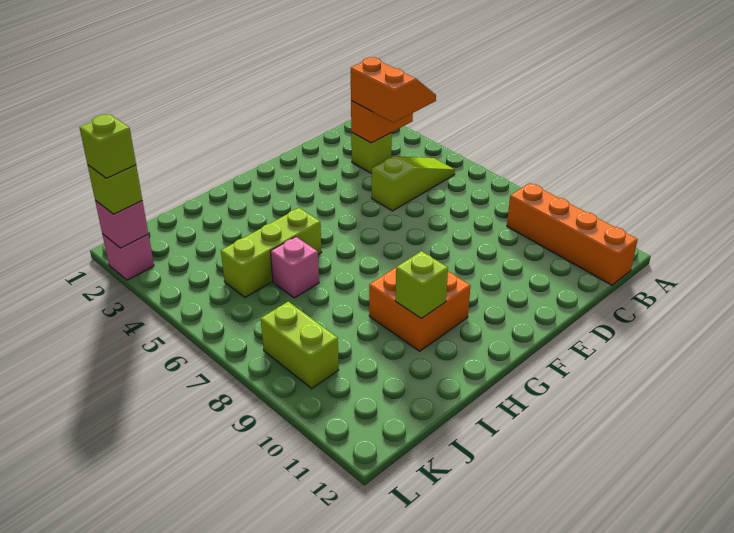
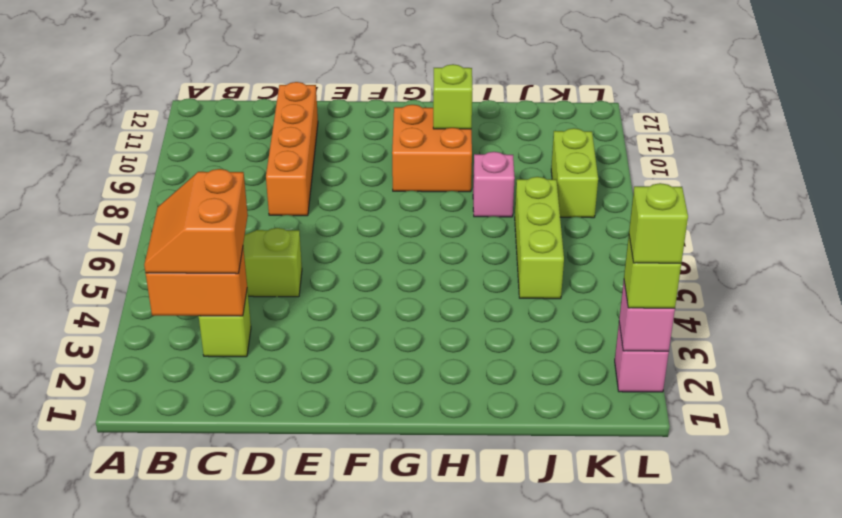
orange 1x4 brick [507,183,638,285] -> orange 1x4 brick moved to [266,82,318,216]
lime 1x3 brick [221,208,322,297] -> lime 1x3 brick turned to [515,177,564,299]
pink 1x1 brick [270,237,319,298] -> pink 1x1 brick moved to [473,152,515,217]

